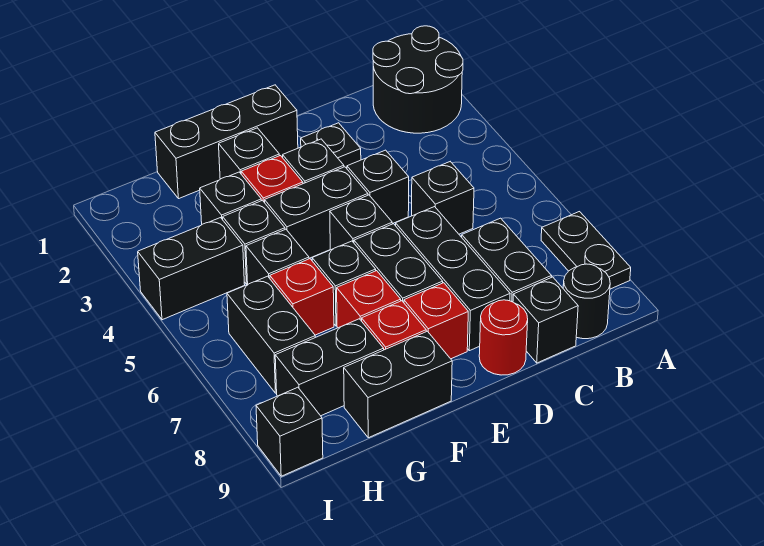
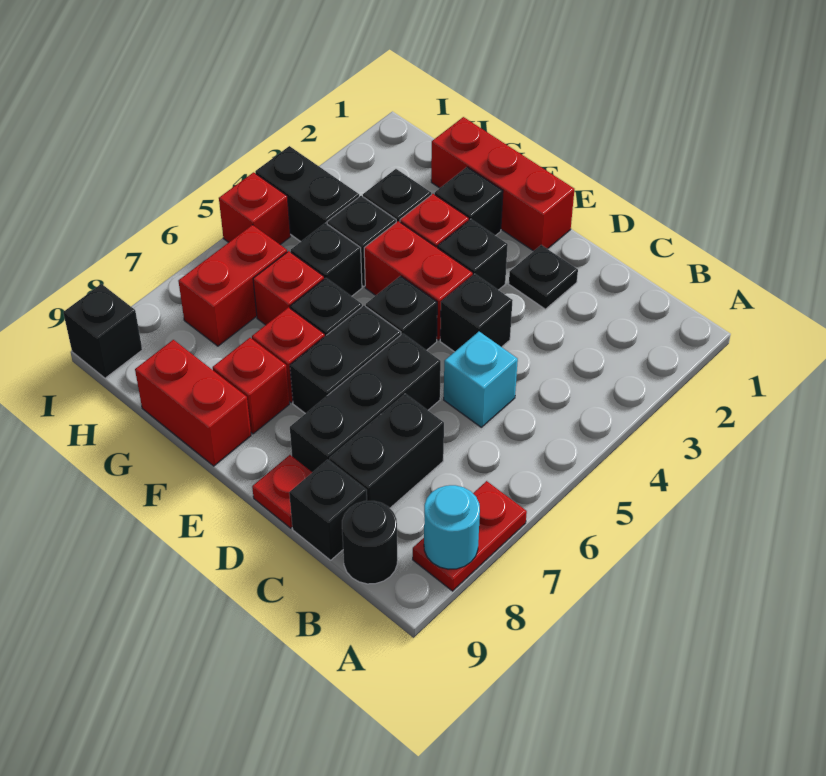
black 2x2 round brick [373,26,463,133] -> none
black 1x2 plate [541,212,631,289] -> red 1x2 plate [413,481,527,591]
none -> cyan 1x1 round brick [424,485,480,569]
black 1x1 brick [412,162,474,234] -> cyan 1x1 brick [444,332,518,427]
red 1x1 round brick [479,300,528,375] -> red 1x1 plate [252,455,312,528]
black 1x3 brick [155,85,298,199] -> red 1x3 brick [431,117,574,251]
black 1x2 brick [265,167,368,258] -> red 1x2 brick [364,221,473,340]
red 1x1 brick [404,283,468,359] -> red 1x1 brick moved to [219,172,290,244]
black 1x2 brick [344,331,452,438] -> red 1x2 brick [135,340,251,466]
black 1x2 brick [275,319,384,416] -> none
black 1x2 brick [227,276,315,393] -> red 1x2 brick [178,225,287,346]

